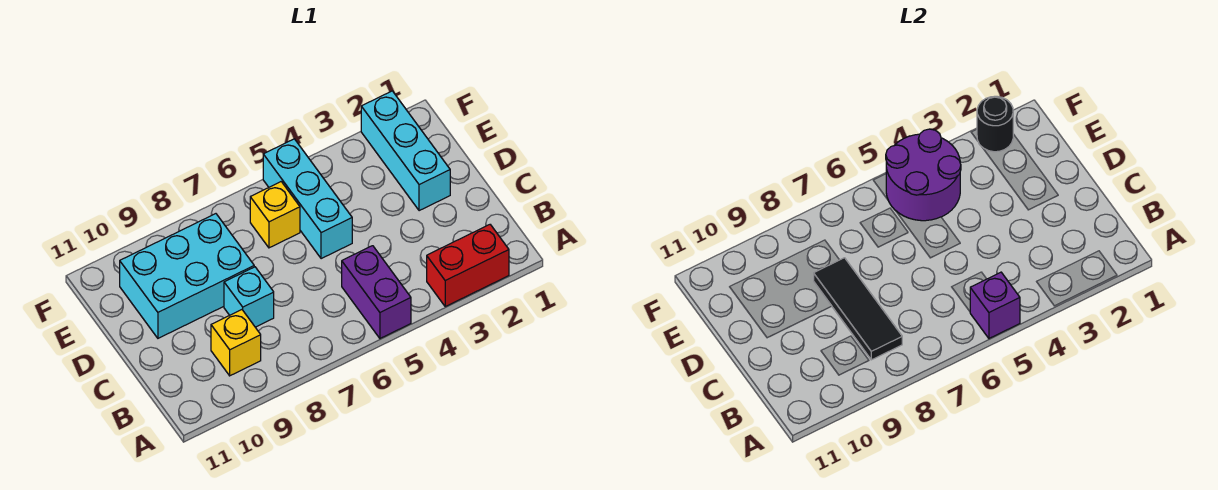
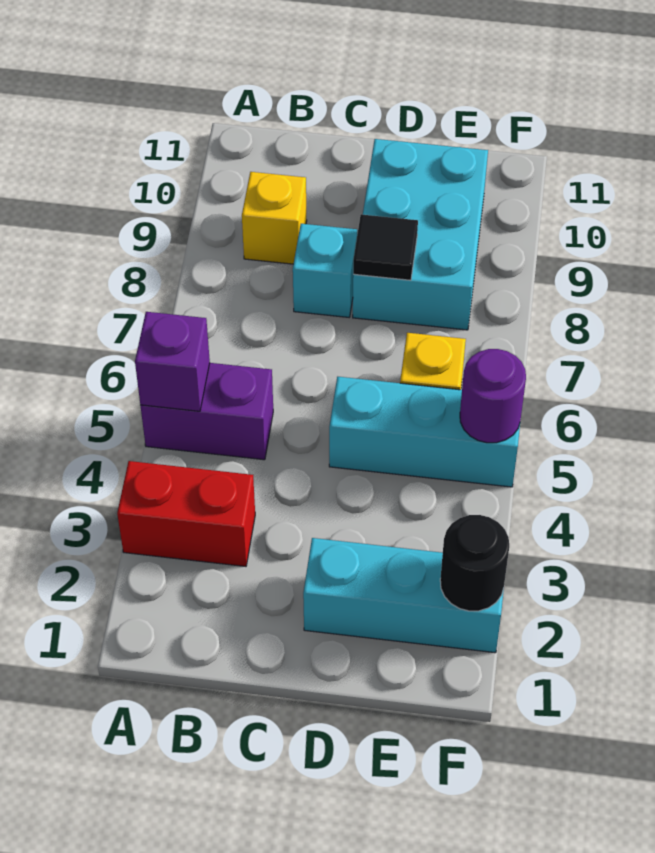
red 1x2 brick [427,225,509,306] -> red 1x2 brick turned to [117,461,255,566]
black 1x3 tile [814,258,902,360] -> black 1x1 tile [353,214,418,280]
purple 2x2 round brick [886,129,961,221] -> purple 1x1 round brick [460,349,526,443]

